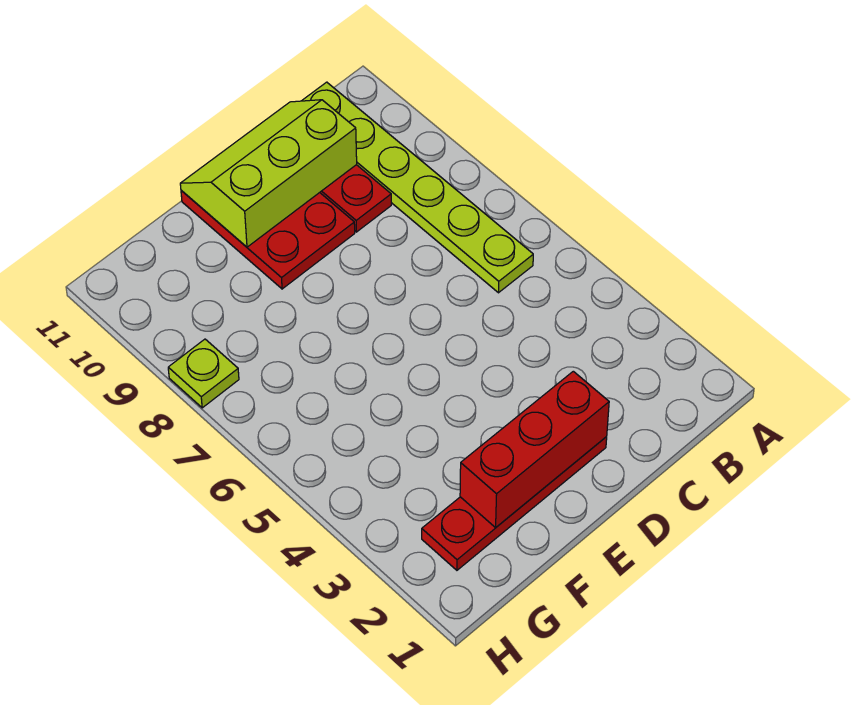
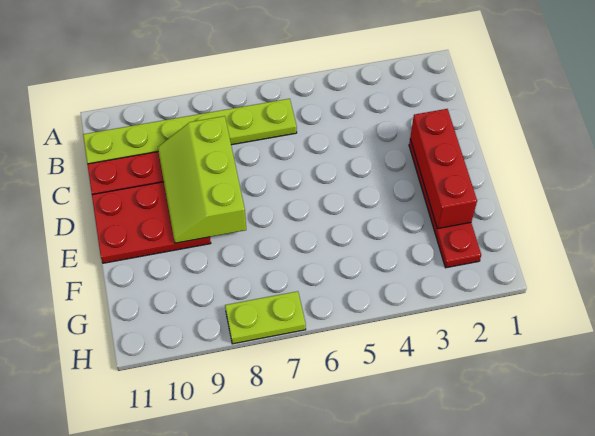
lime 2x3 slope [180,100,357,247] -> lime 2x3 slope moved to [158,116,246,243]
lime 1x1 plate [168,339,239,408] -> lime 1x2 plate [225,291,306,344]

